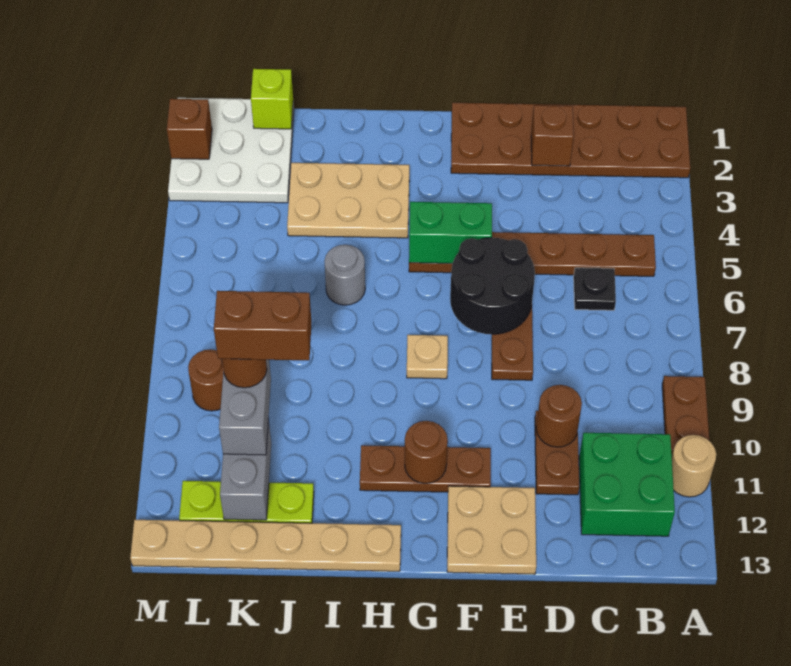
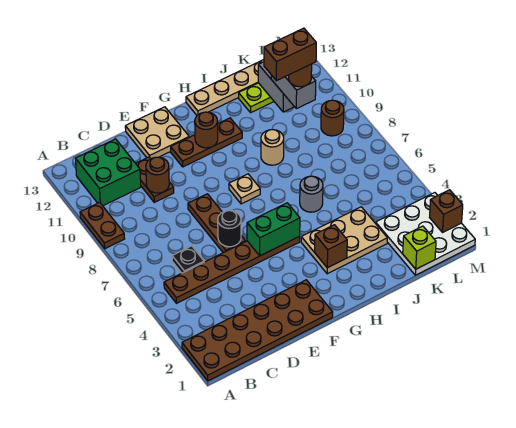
tan 1x1 round brick [672,435,716,497] -> tan 1x1 round brick moved to [261,129,284,165]
brown 1x1 brick [531,105,574,166] -> brown 1x1 brick moved to [315,225,347,268]
black 2x2 round brick [450,238,535,334] -> black 1x1 round brick [218,211,241,247]

